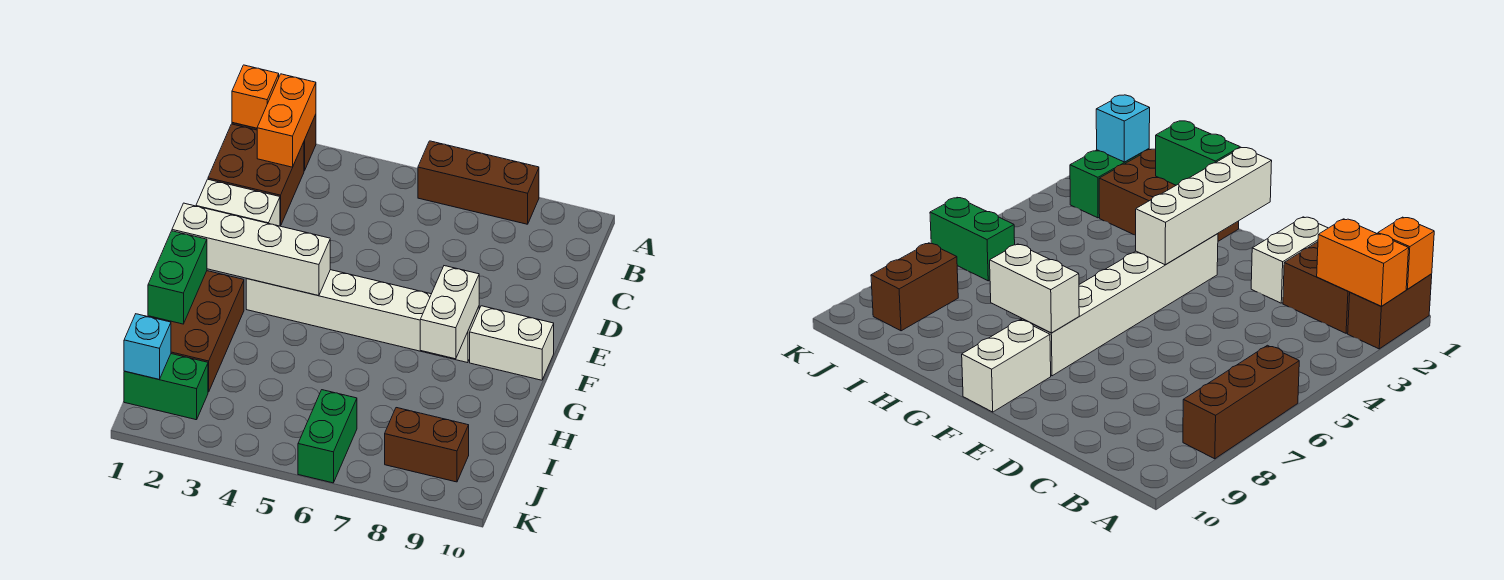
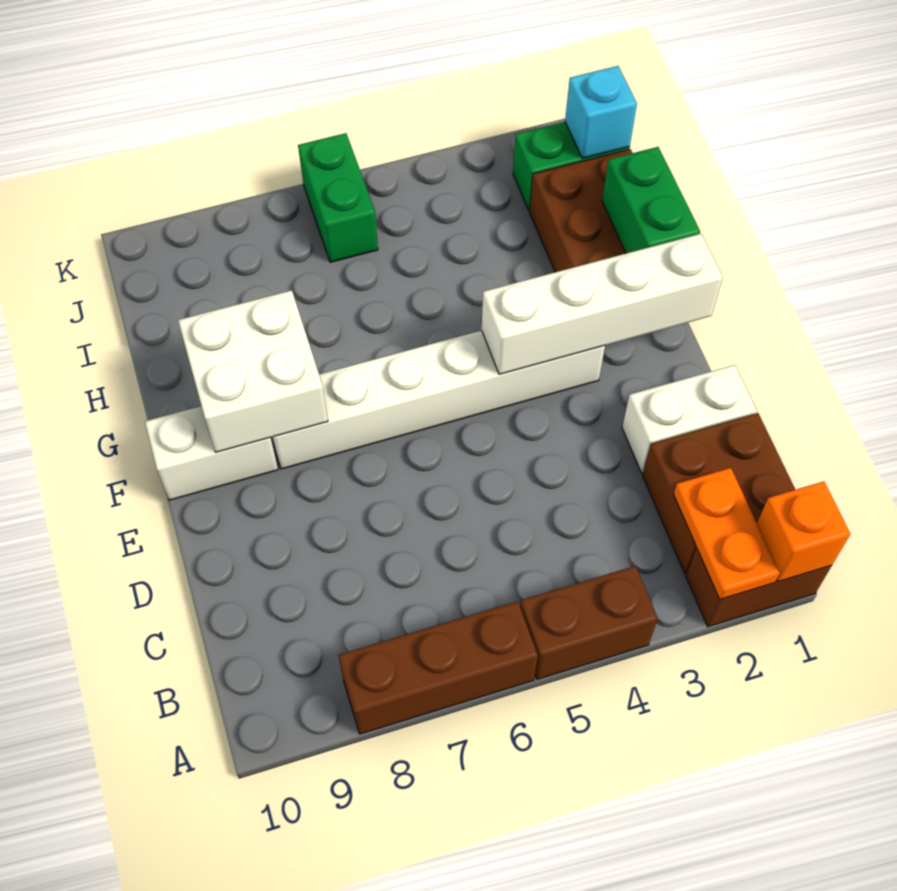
orange 1x2 brick [257,74,316,167] -> orange 1x2 plate [673,468,780,599]
white 1x2 brick [420,266,479,359] -> white 2x2 brick [178,290,328,452]
brown 1x2 brick [385,408,469,482] -> brown 1x2 brick moved to [520,566,658,679]

